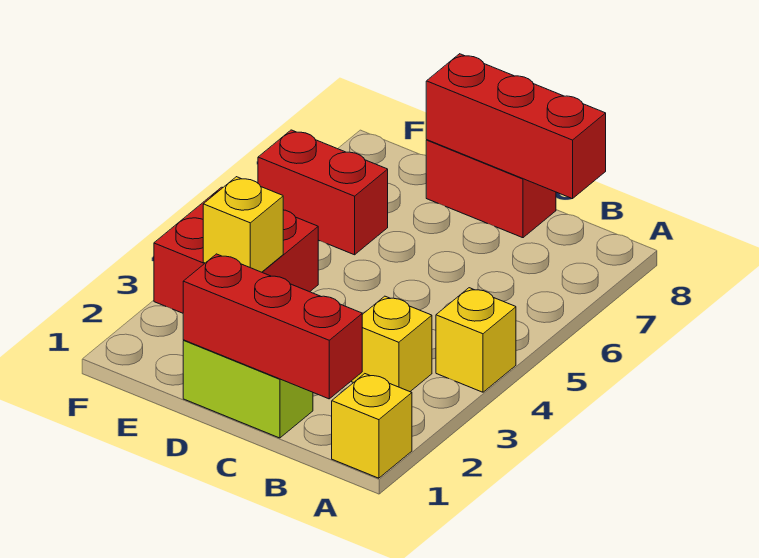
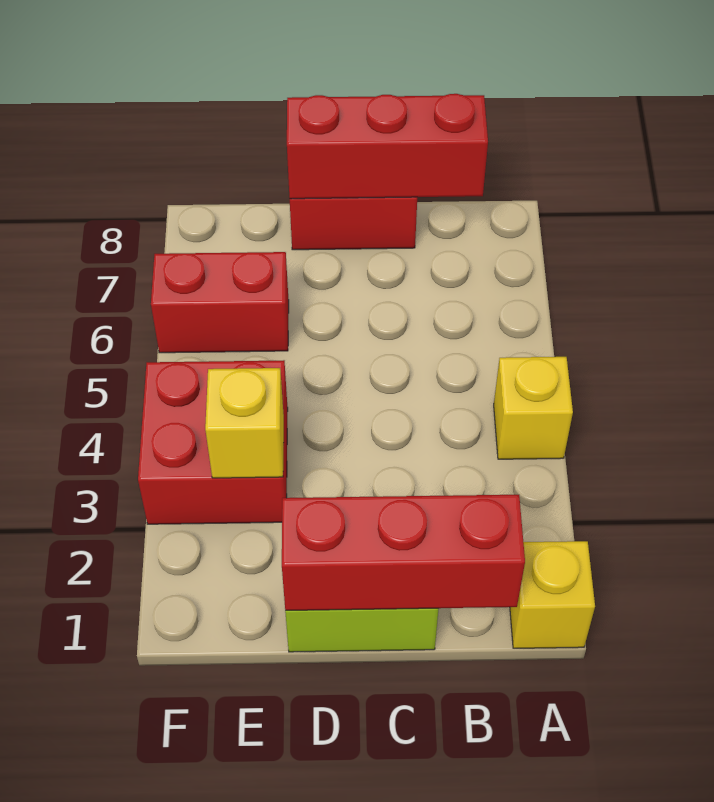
yellow 1x1 brick [352,296,432,392] -> none

